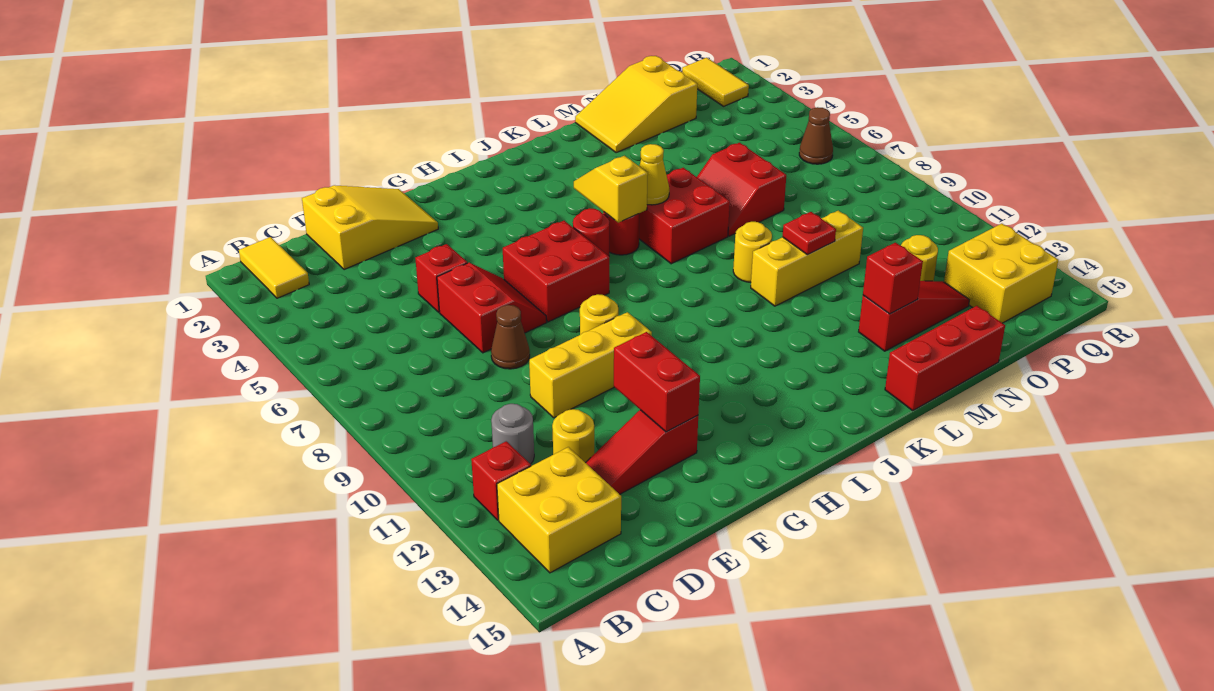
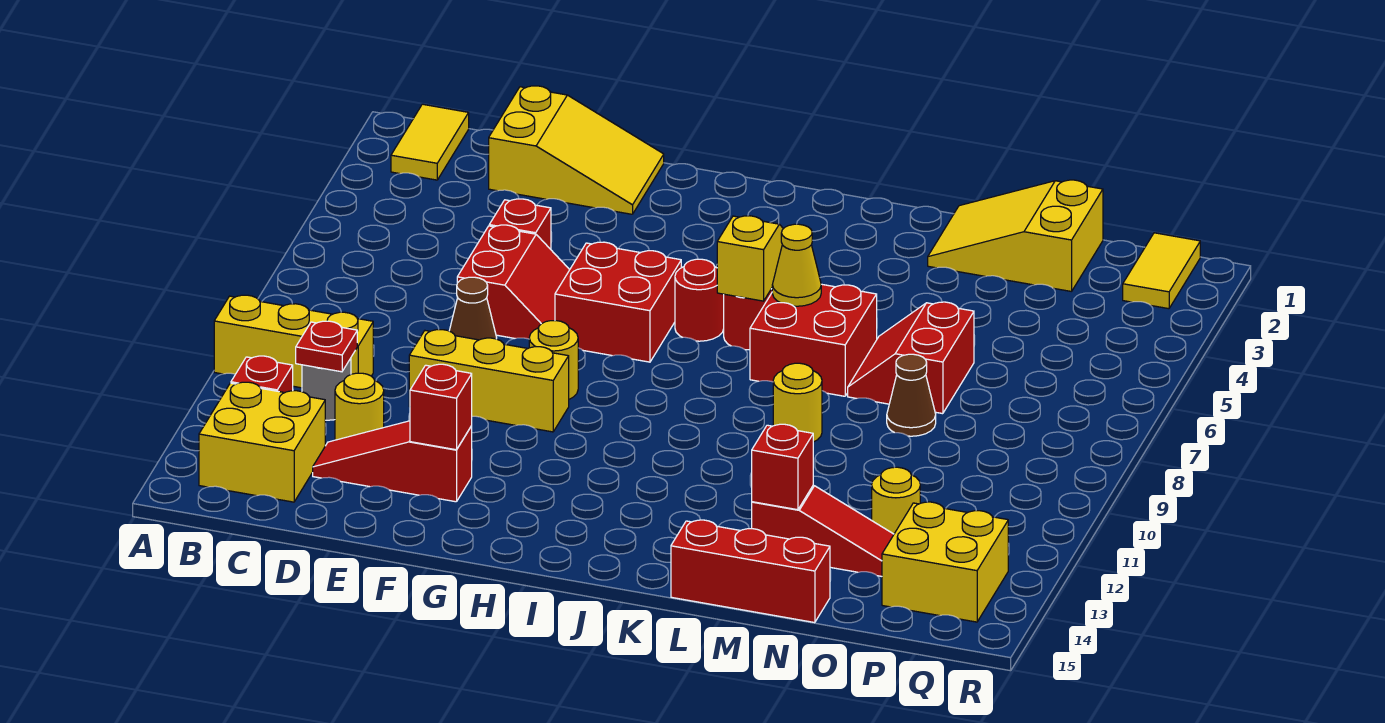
red 1x2 brick [614,332,700,432] -> red 1x1 brick [410,364,472,450]
yellow 1x3 brick [751,211,863,306] -> yellow 1x3 brick moved to [214,295,373,388]
red 1x1 plate [782,212,836,255] -> red 1x1 plate moved to [296,321,357,372]
brown 1x1 cone [799,107,833,164] -> brown 1x1 cone moved to [887,354,936,436]

